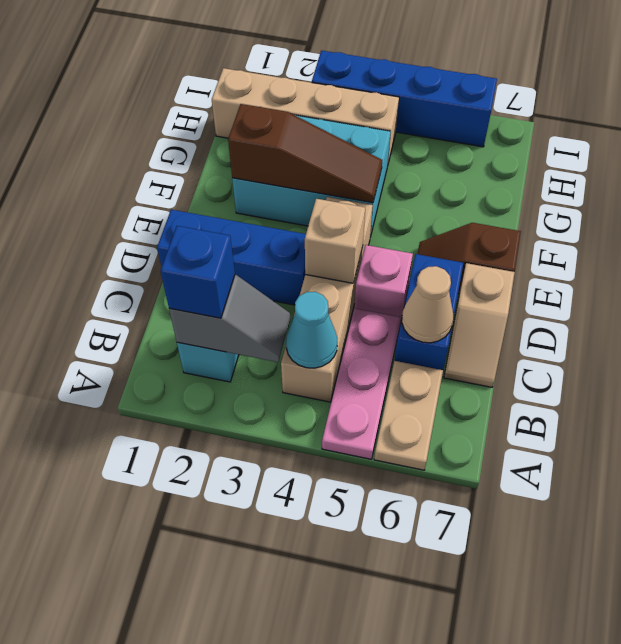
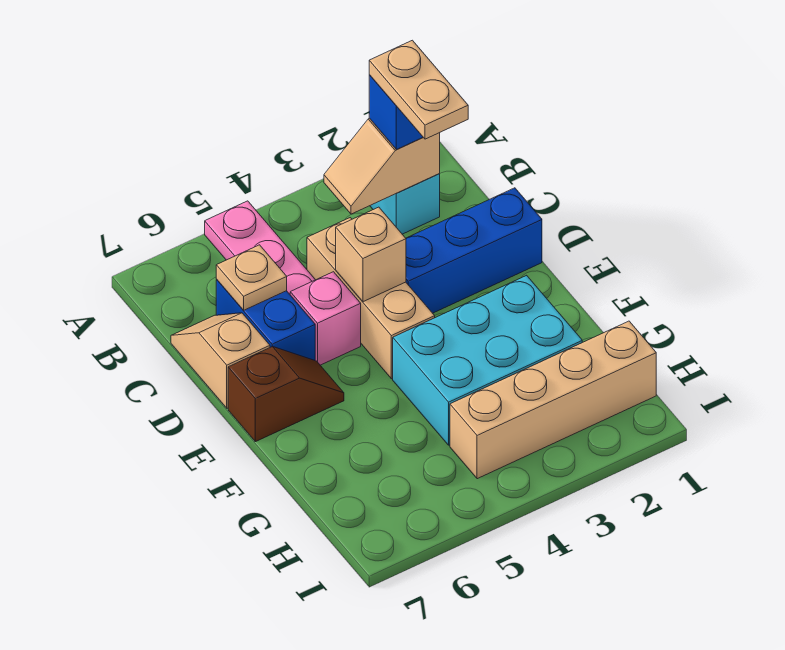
tan 1x2 plate [374,361,443,470] -> tan 1x2 plate moved to [369,40,468,139]
grey 1x2 slope [169,275,290,362] -> tan 1x2 slope [324,118,440,214]
tan 1x4 brick [281,197,373,402] -> tan 1x3 brick [307,218,435,379]
cyan 1x1 cone [286,292,337,368] -> none
tan 1x1 cone [402,266,453,343] -> tan 1x1 plate [216,245,287,310]
brown 1x3 slope [228,104,382,203] -> none
blue 1x4 brick [312,50,497,147] -> none

